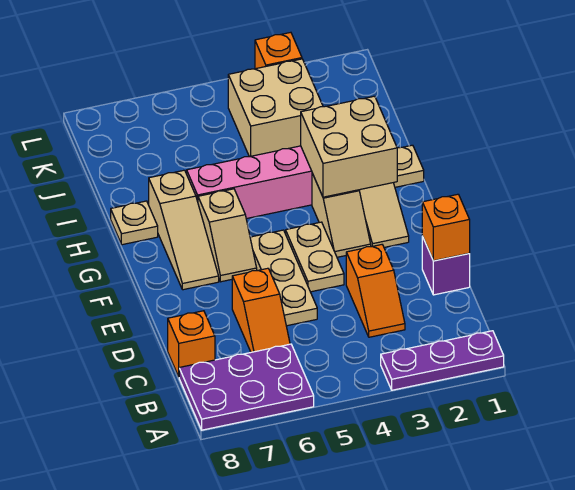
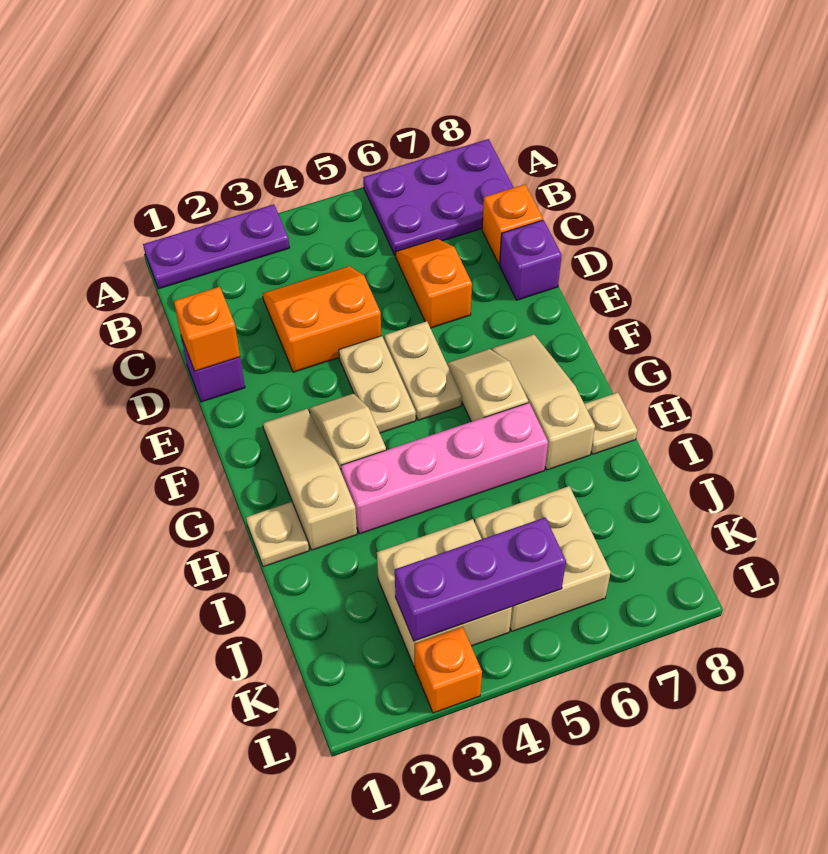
orange 1x2 slope [346,245,405,337] -> orange 2x2 slope [263,266,381,372]
tan 1x3 plate [250,230,317,326] -> tan 1x2 plate [384,321,462,420]
none -> purple 1x1 brick [500,220,562,300]
tan 2x2 brick [301,96,397,197] -> tan 2x2 brick moved to [475,486,611,631]
none -> purple 1x3 brick [395,517,566,641]

